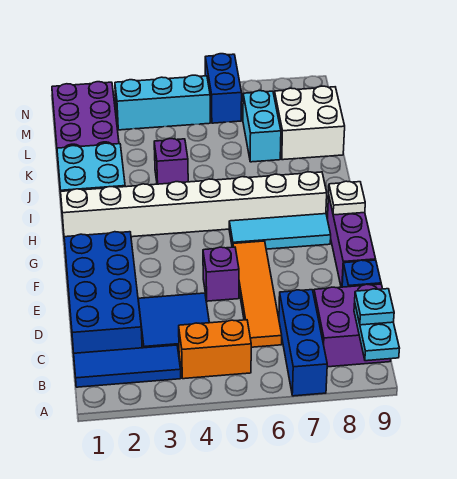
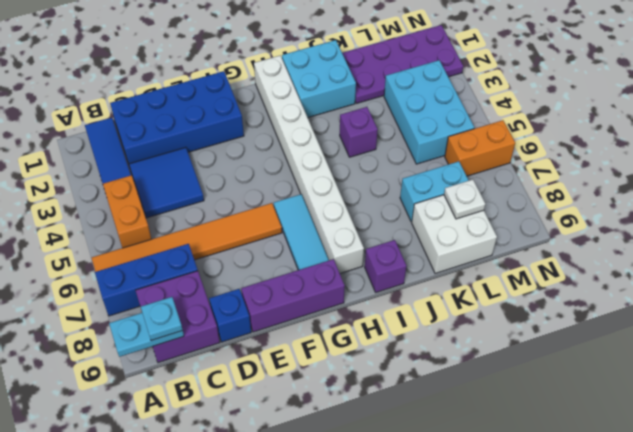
orange 1x4 tile [233,241,282,347] -> orange 1x6 tile [91,203,282,272]
purple 1x1 brick [203,247,239,301] -> purple 1x1 brick moved to [365,240,406,292]
white 1x1 plate [329,181,365,215] -> white 1x1 plate moved to [444,180,485,219]
cyan 1x3 brick [115,75,210,130] -> cyan 2x3 brick [384,60,474,164]
blue 1x2 brick [205,54,242,123] -> orange 1x2 brick [445,120,515,176]

